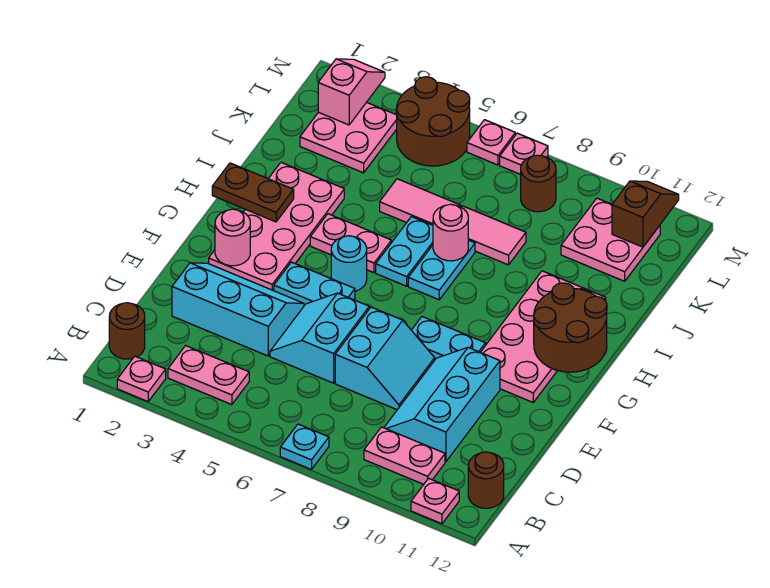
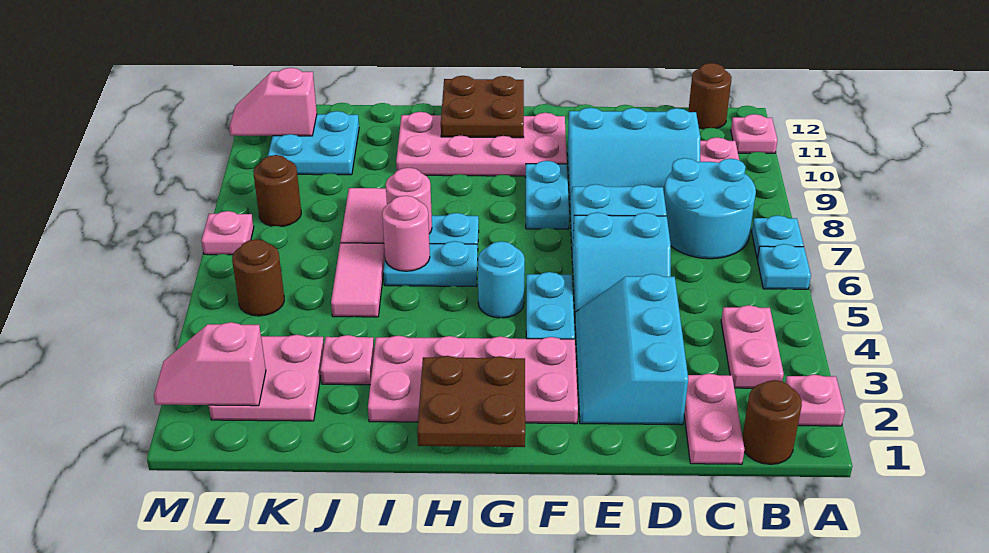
none -> cyan 1x1 plate [757,244,811,289]
none -> cyan 2x2 round brick [664,158,756,259]
pink 1x1 round brick [215,209,250,266] -> pink 1x1 round brick moved to [382,196,430,271]
brown 2x2 round brick [534,283,607,372] -> brown 2x2 plate [441,76,524,138]
brown 1x2 plate [212,163,294,222] -> brown 2x2 plate [417,356,525,447]
pink 1x2 plate [310,214,391,273] -> pink 1x2 plate moved to [684,373,745,464]
pink 2x2 plate [561,198,660,281] -> cyan 2x2 plate [268,111,359,175]
brown 2x2 round brick [396,77,470,166] -> brown 1x1 round brick [232,239,284,316]
brown 1x2 slope [612,181,679,247] -> pink 1x2 slope [229,68,317,136]
pink 1x1 plate [467,120,515,165] -> pink 1x1 plate moved to [320,335,374,385]

